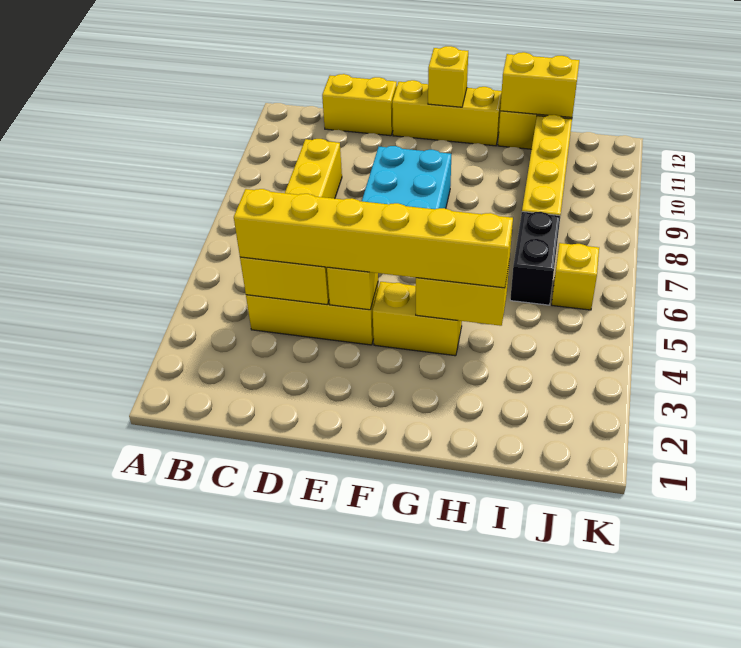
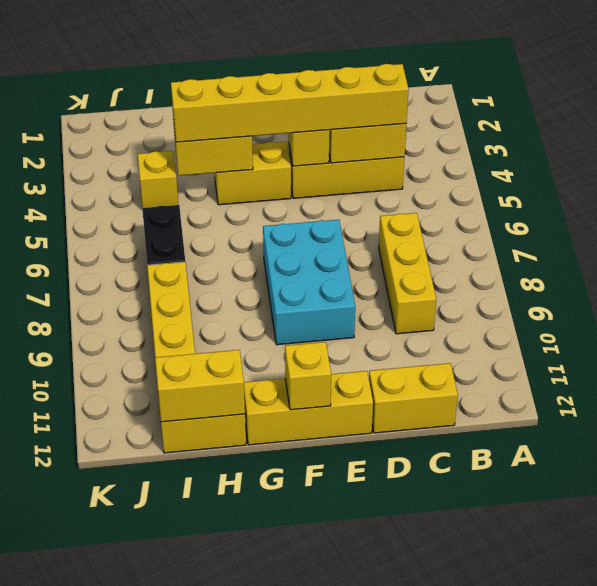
yellow 1x1 brick [552,243,599,310] -> yellow 1x1 brick moved to [138,151,178,208]

